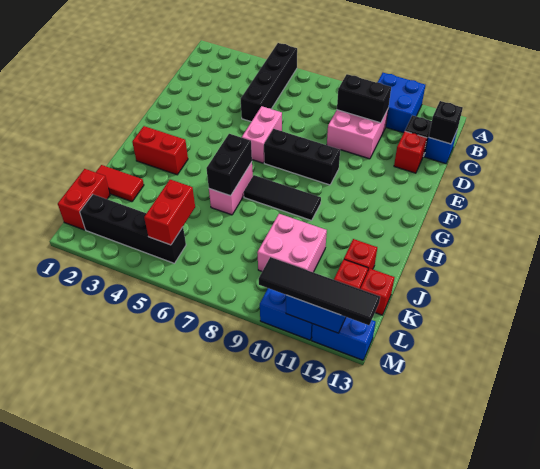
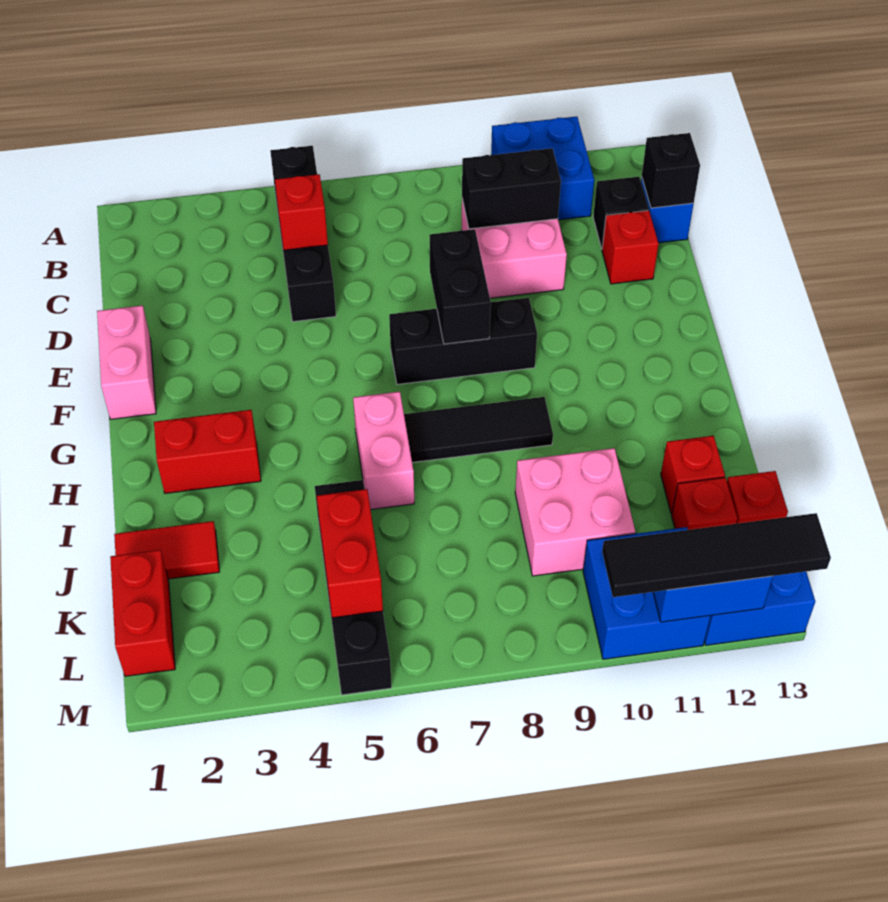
none -> red 1x1 brick [275,174,328,250]
pink 1x2 brick [242,106,282,163] -> pink 1x2 brick moved to [97,305,156,419]
black 1x2 brick [206,134,252,196] -> black 1x2 brick moved to [430,229,491,344]
black 1x4 brick [80,194,186,263] -> black 1x4 brick turned to [315,480,392,695]

